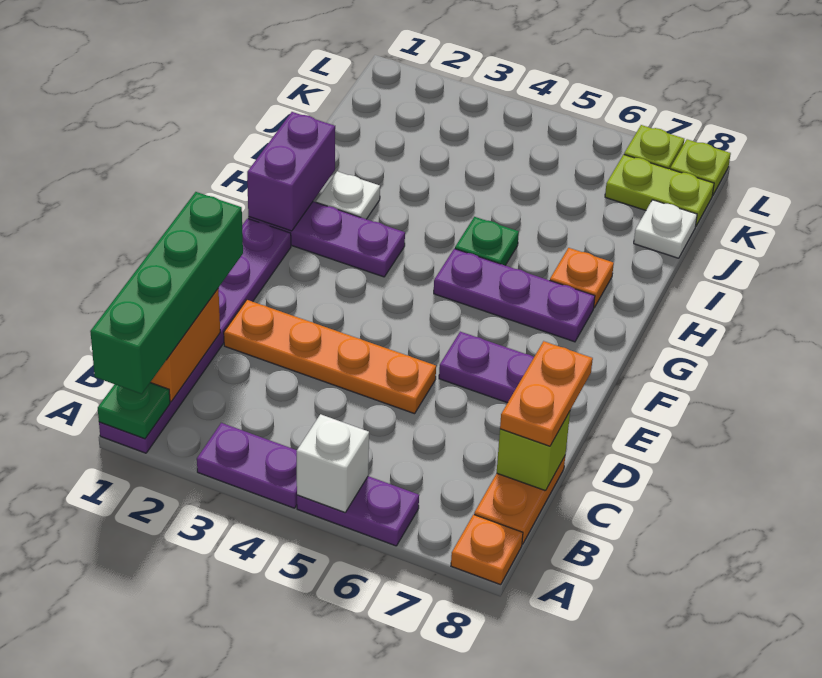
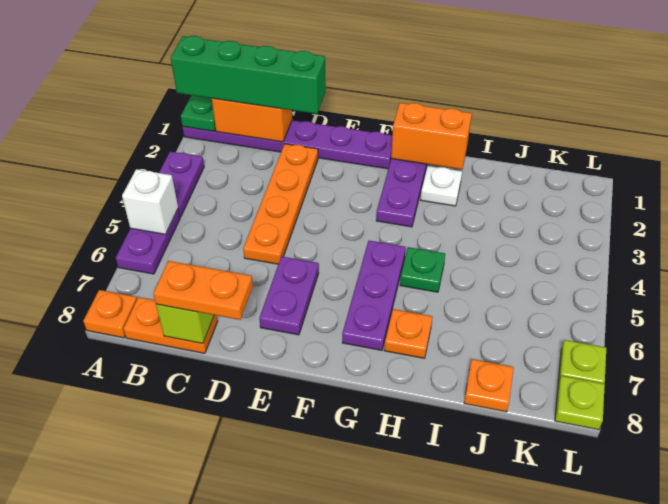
purple 1x2 brick [247,112,335,231] -> orange 1x2 brick [391,103,472,170]
white 1x1 plate [634,200,697,258] -> orange 1x1 plate [464,359,514,412]
lime 1x2 plate [605,155,714,227] -> none

